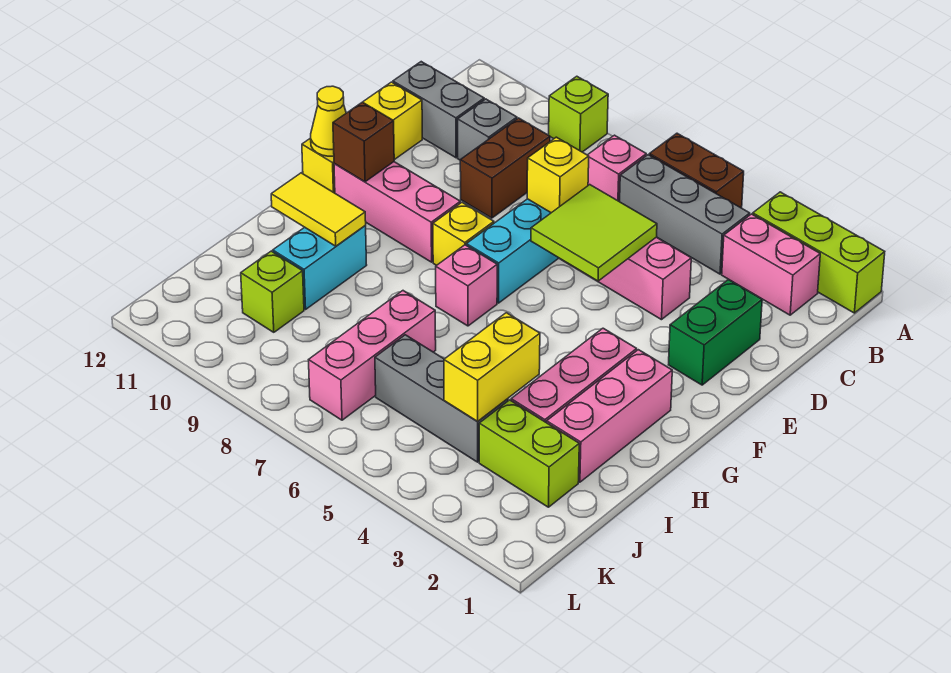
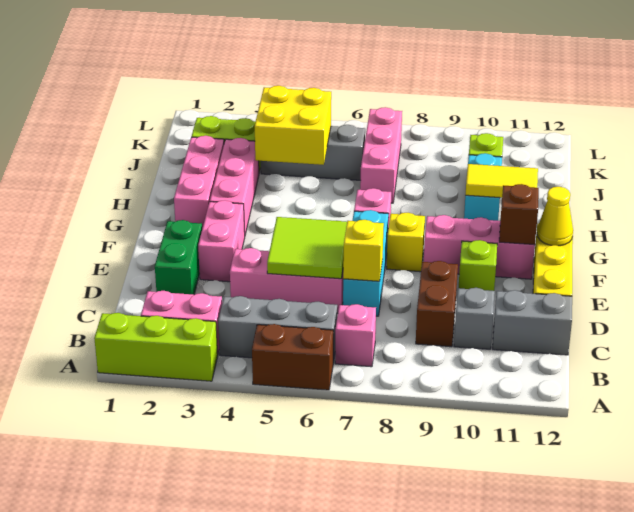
lime 1x1 brick [549,76,608,152] -> lime 1x1 brick moved to [459,240,497,291]
none -> pink 1x2 brick [198,200,245,282]
yellow 1x2 brick [444,313,540,421] -> yellow 2x2 brick [255,86,331,165]

